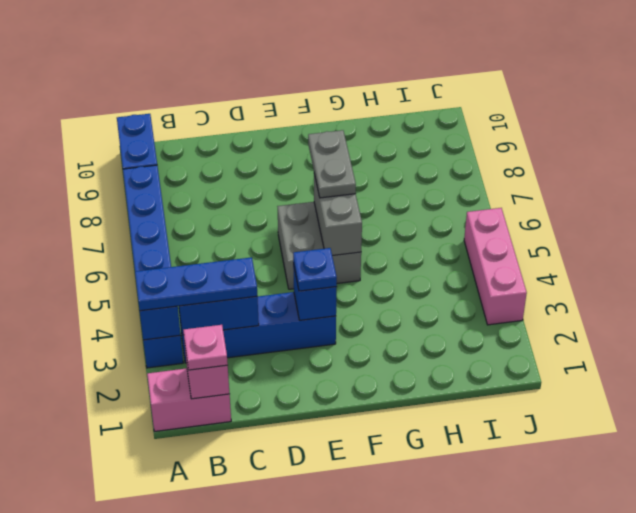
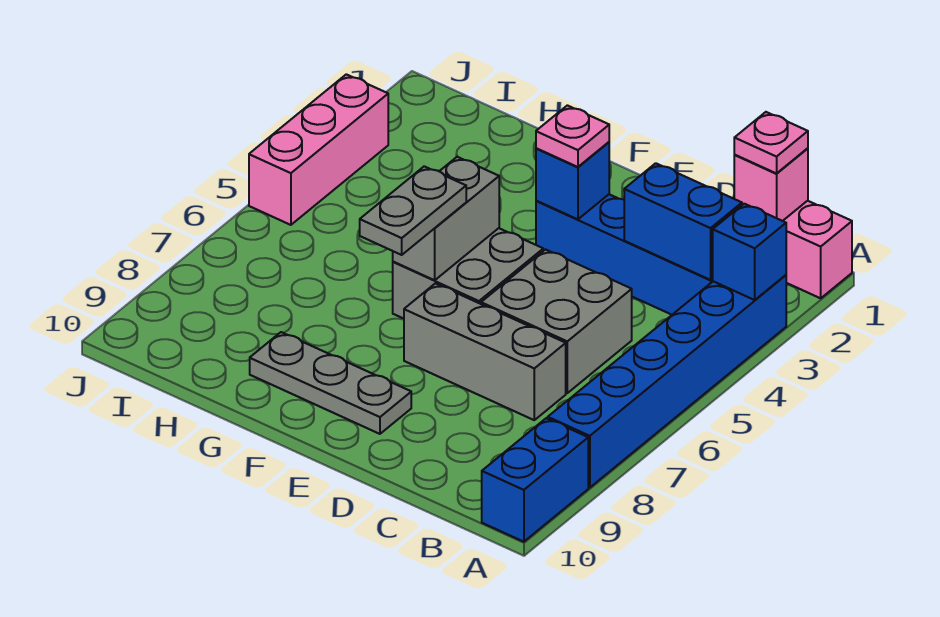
blue 1x3 plate [135,257,257,311] -> none
none -> grey 2x2 brick [481,250,632,393]
none -> grey 1x3 brick [404,283,566,420]
blue 1x1 plate [293,248,337,291] -> pink 1x1 plate [536,105,609,167]
none -> grey 1x3 plate [250,332,411,434]

